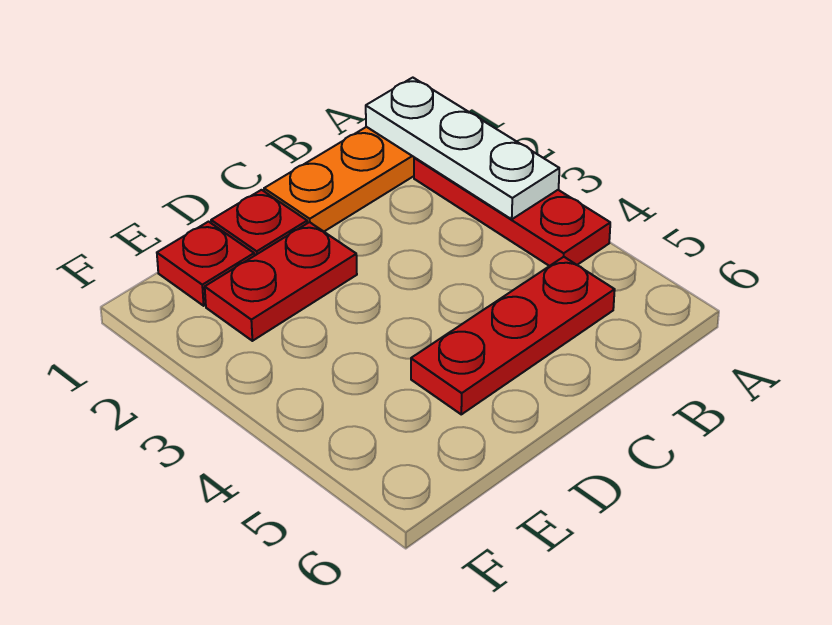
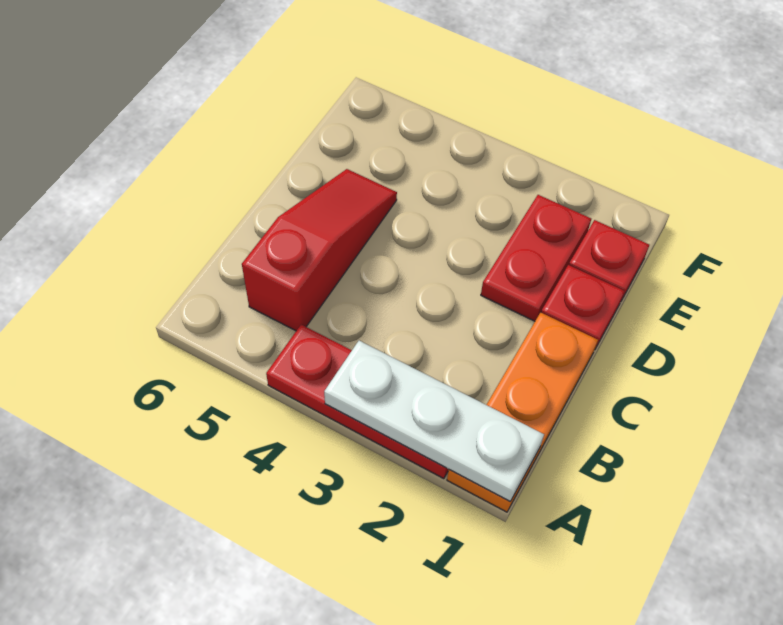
red 1x3 plate [411,257,615,414] -> red 1x3 slope [242,169,397,331]

